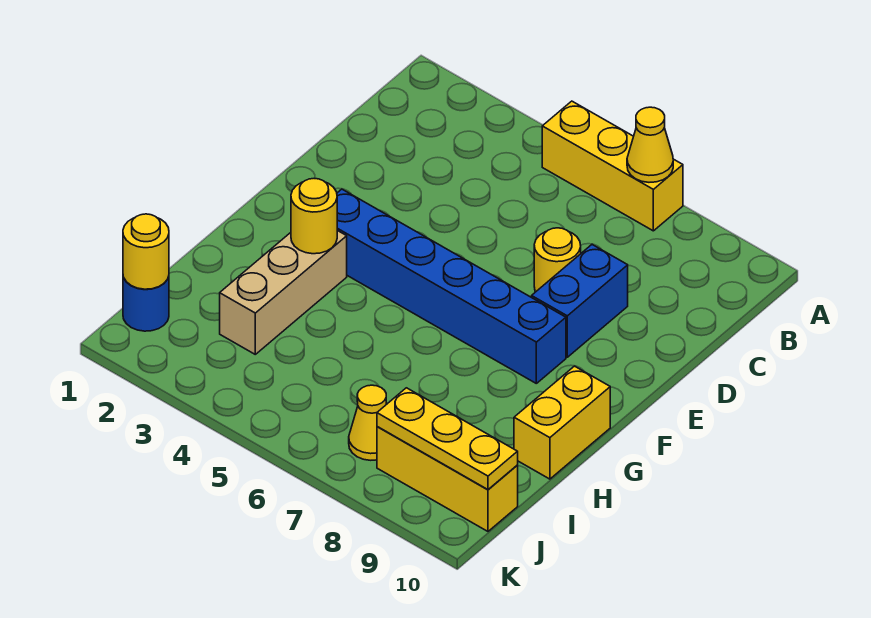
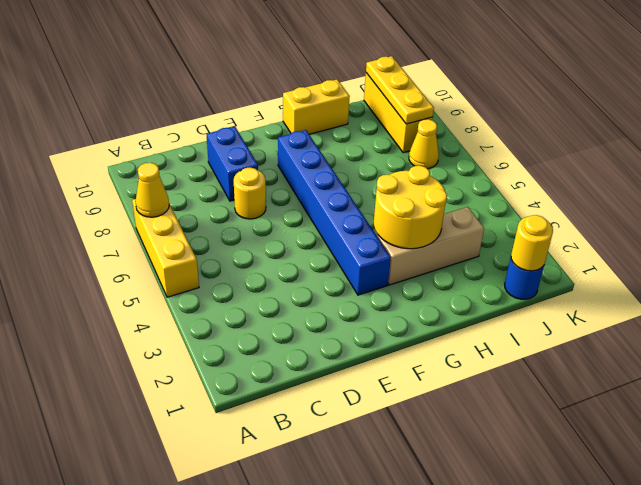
blue 1x2 brick [532,245,628,357] -> blue 1x2 brick turned to [207,126,258,201]
yellow 1x1 round brick [291,179,337,254] -> yellow 2x2 round brick [374,166,447,249]

